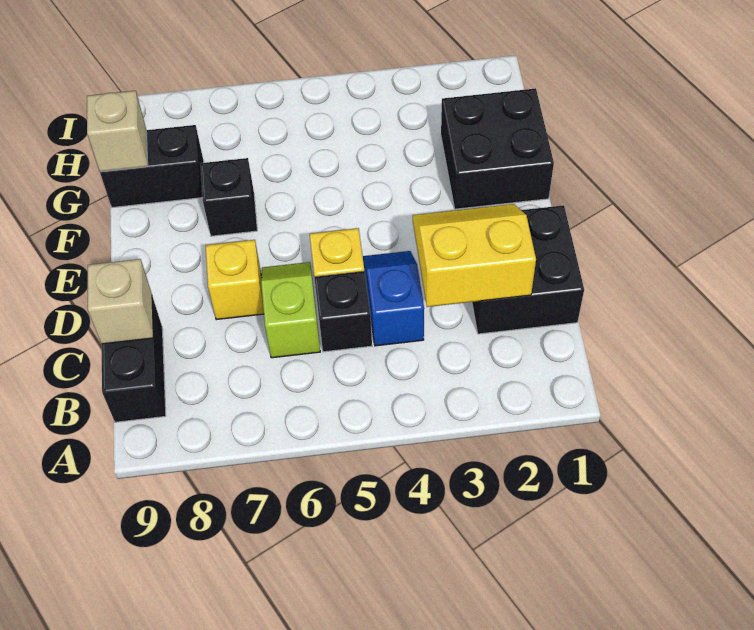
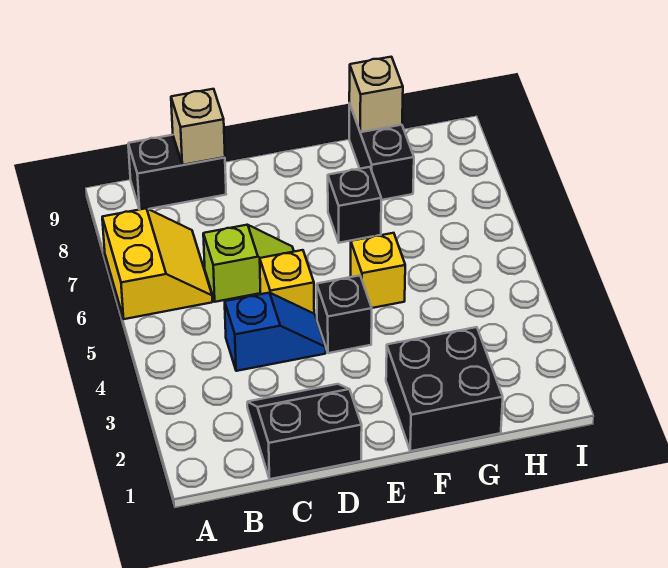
black 2x2 brick [472,205,584,334] -> black 2x2 slope [247,384,362,479]
yellow 2x2 slope [413,204,536,307] -> yellow 2x2 slope moved to [102,208,213,319]
black 1x1 brick [314,271,372,352] -> black 1x1 brick moved to [317,275,372,353]
yellow 1x1 brick [205,240,264,320] -> yellow 1x1 brick moved to [351,233,405,308]

